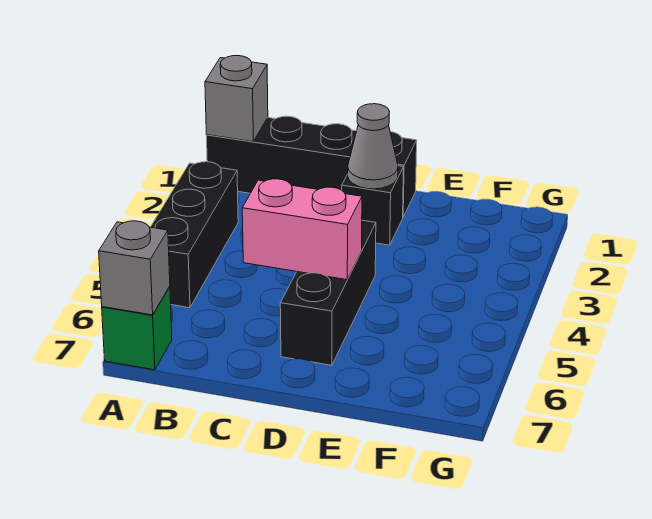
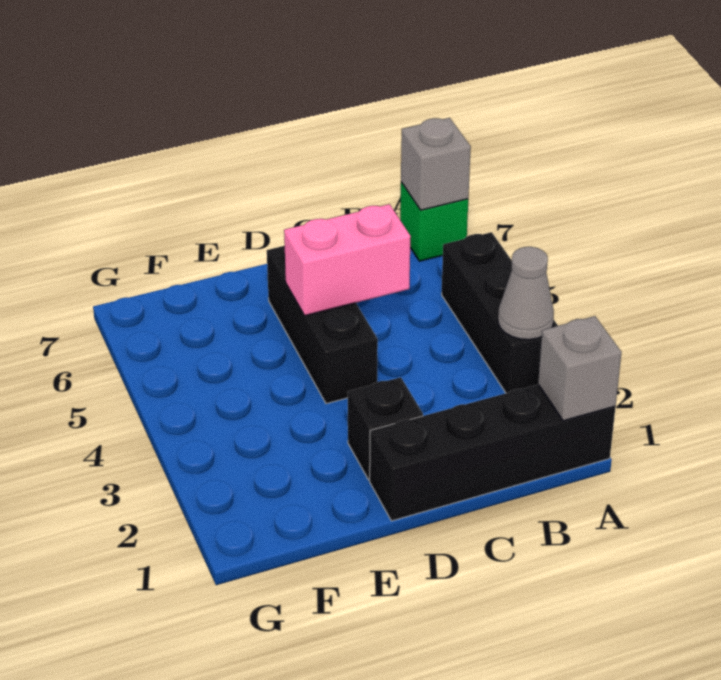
grey 1x1 cone [348,104,398,189] -> grey 1x1 cone moved to [498,247,554,340]

